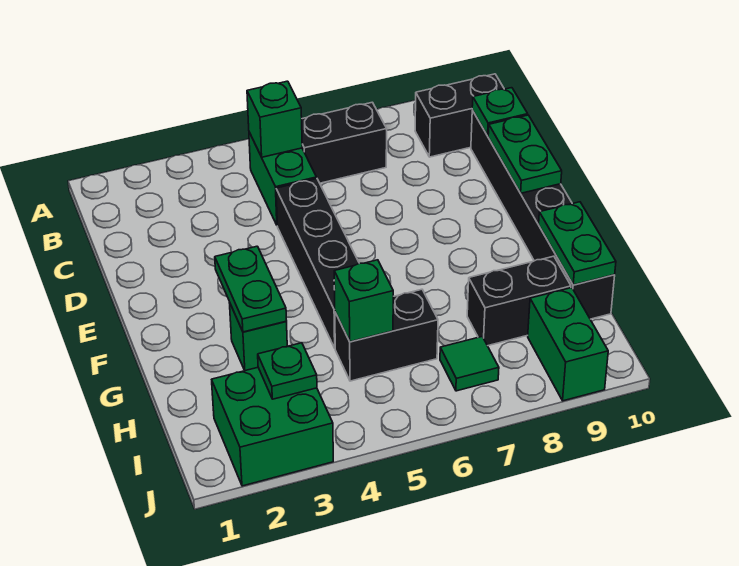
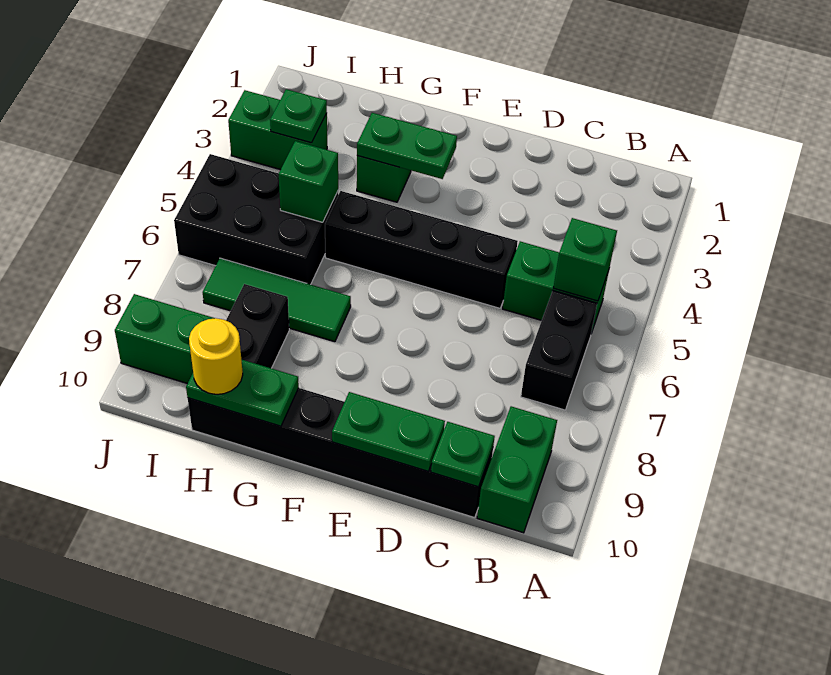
black 1x2 brick [415,74,504,157] -> green 1x2 brick [477,406,557,533]
black 1x2 brick [335,289,438,381] -> black 2x3 brick [174,154,338,285]
none -> yellow 1x1 round brick [189,318,243,394]
green 2x2 brick [212,368,333,486] -> green 1x2 brick [228,90,327,170]
green 1x1 tile [440,337,499,391] -> green 1x3 tile [203,258,351,342]

